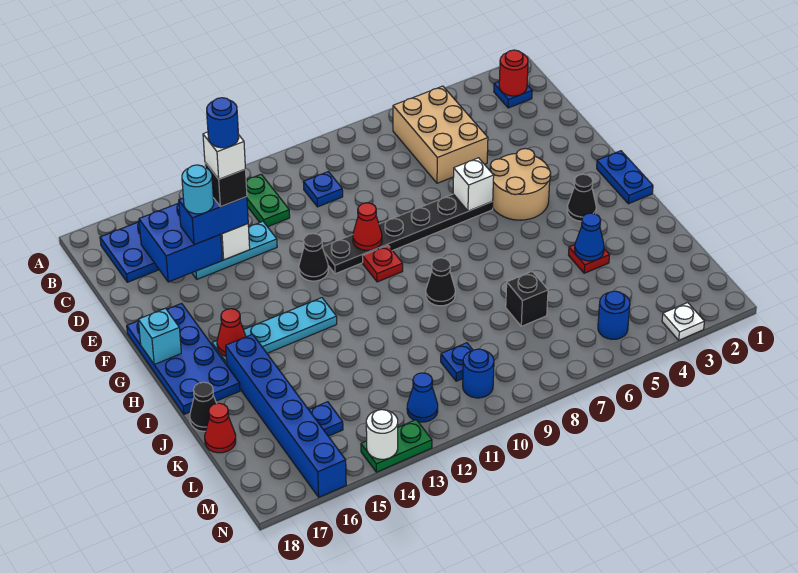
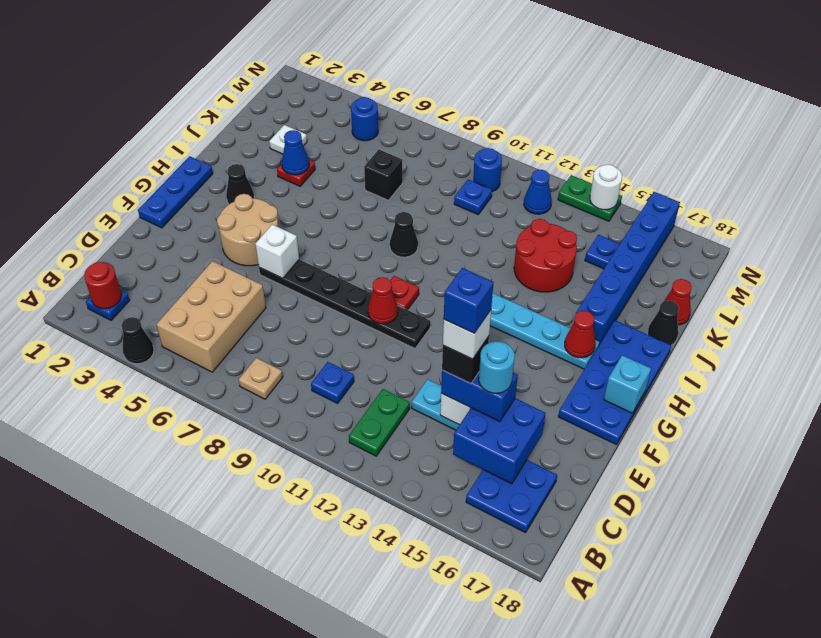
none -> tan 1x1 plate [239,358,283,399]
blue 1x1 round brick [207,98,239,148] -> blue 1x1 brick [444,268,494,333]
black 1x1 cone [299,233,328,281] -> black 1x1 cone moved to [121,317,154,364]
blue 1x2 plate [597,151,653,204] -> blue 1x3 plate [138,156,213,228]
none -> red 2x2 round brick [514,219,577,292]
white 1x1 plate [662,303,704,340] -> white 1x1 plate moved to [269,125,307,154]

